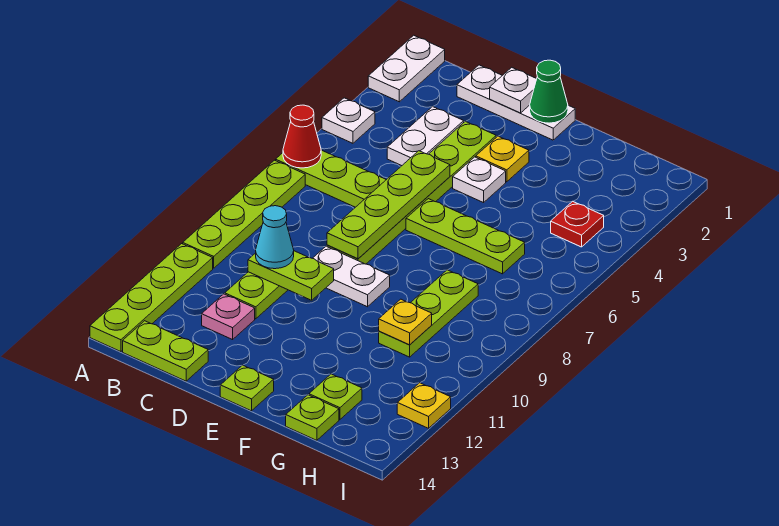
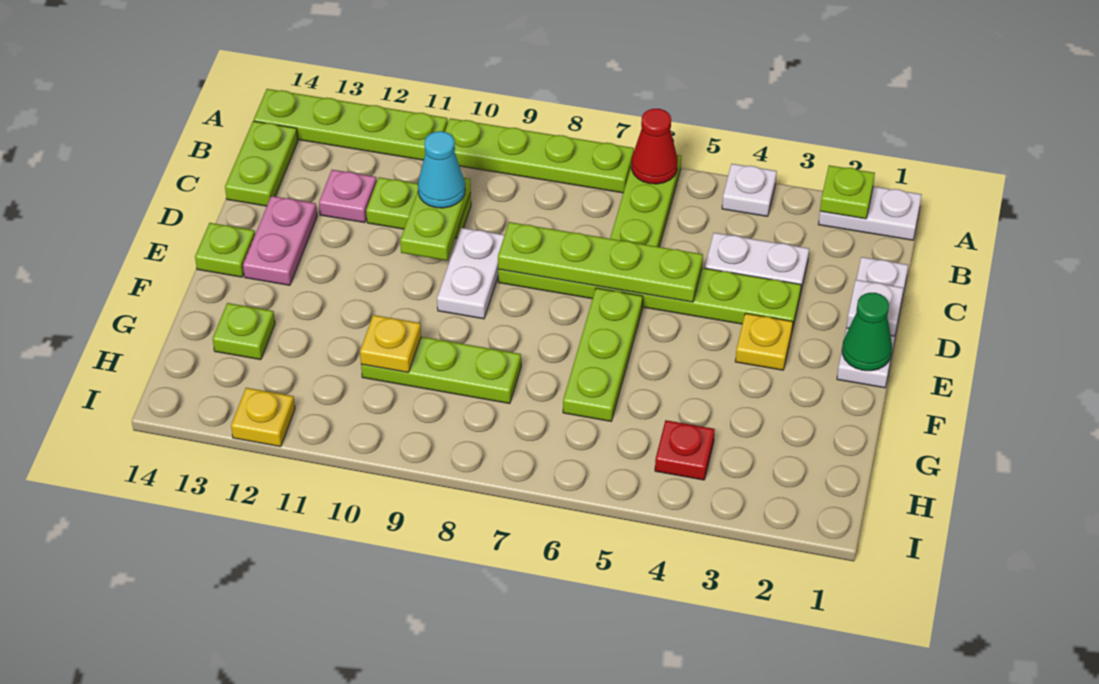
none -> pink 1x2 plate [243,196,317,285]
white 1x1 plate [453,157,506,203] -> none
lime 1x1 plate [286,395,339,440] -> lime 1x1 plate moved to [820,165,875,219]

